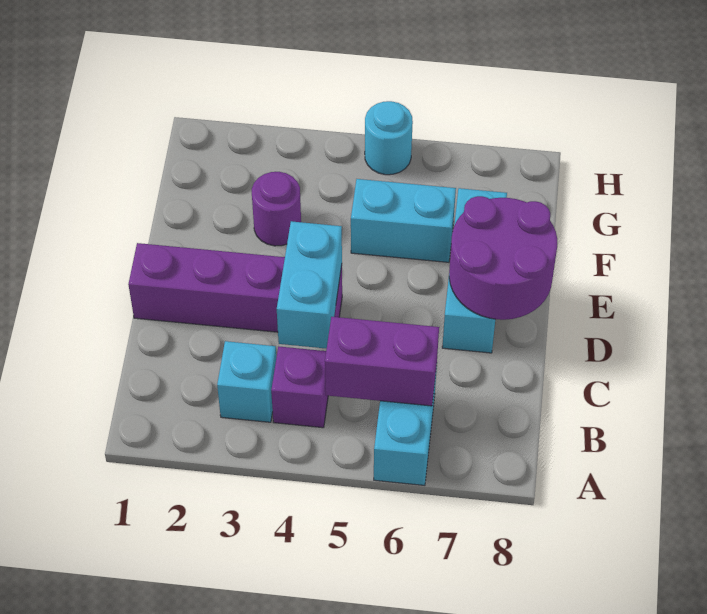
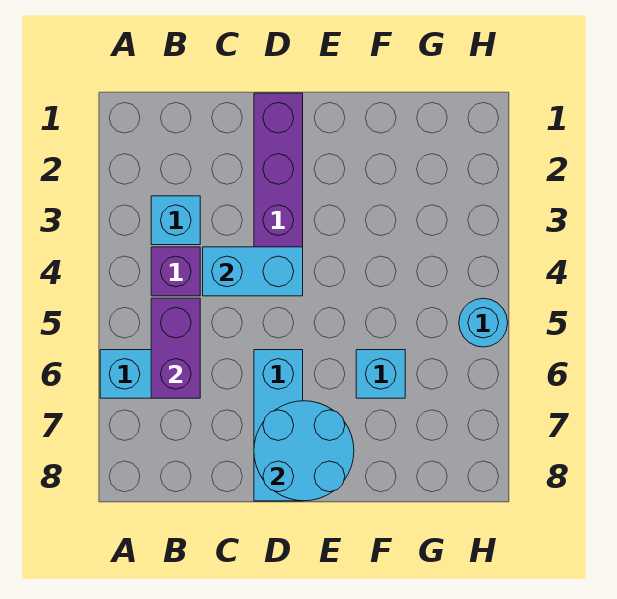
cyan 1x3 brick [442,188,507,353] -> cyan 1x3 brick turned to [254,350,303,501]
purple 2x2 round brick [449,196,557,320] -> cyan 2x2 round brick [254,401,354,501]
purple 1x1 round brick [252,172,301,246] -> none
cyan 1x2 brick [351,179,456,262] -> cyan 1x1 brick [356,350,405,398]

